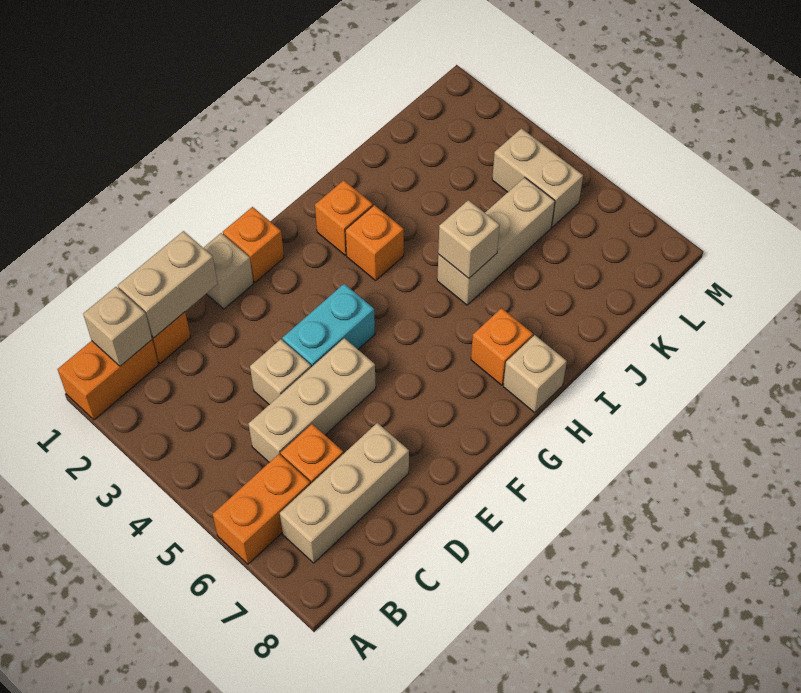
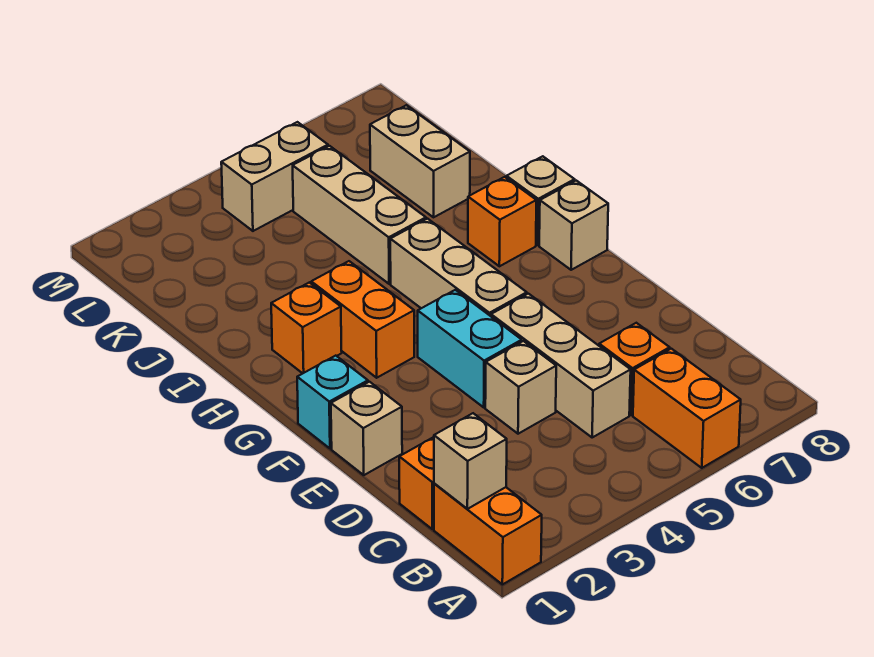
tan 1x3 brick [280,423,409,563] -> tan 1x3 brick moved to [390,219,527,316]
tan 1x2 brick [118,231,218,338] -> tan 1x2 brick moved to [370,105,470,217]
orange 1x1 brick [223,207,284,282] -> cyan 1x1 brick [297,356,368,449]
orange 1x1 brick [345,205,404,280] -> orange 1x2 brick [311,261,414,378]
tan 1x1 brick [438,200,500,278] -> tan 1x1 brick moved to [539,181,608,270]

